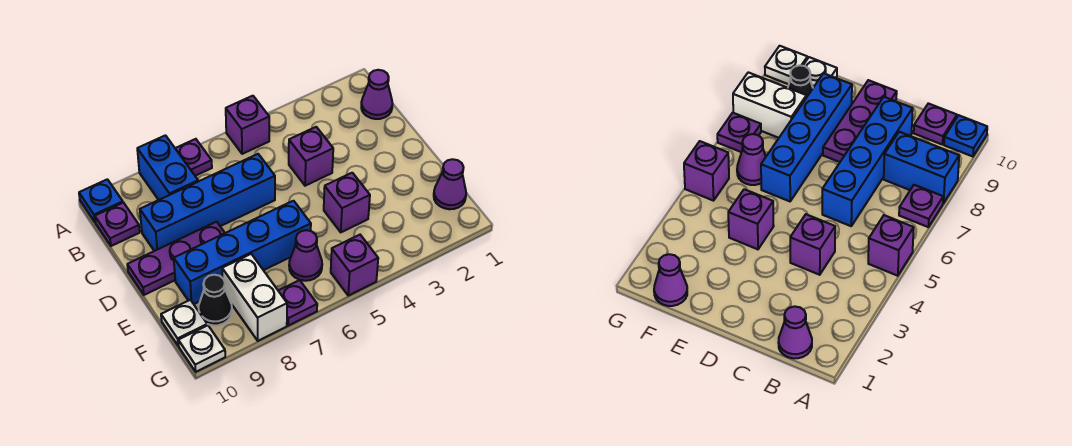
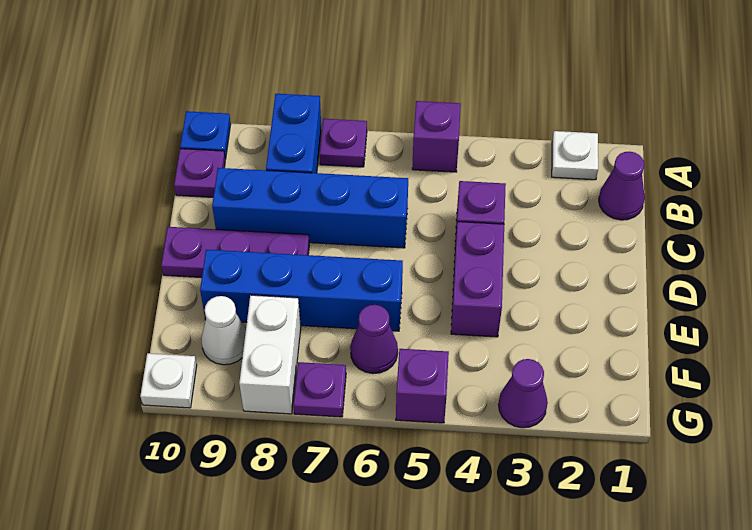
purple 1x1 brick [324,173,370,232] -> purple 1x2 brick [451,222,504,337]
purple 1x1 cone [434,159,466,209] -> purple 1x1 cone moved to [498,359,548,428]
black 1x1 cone [198,275,232,325] -> white 1x1 cone [201,296,246,365]
white 1x1 plate [161,300,207,346] -> white 1x1 plate moved to [552,131,598,180]

